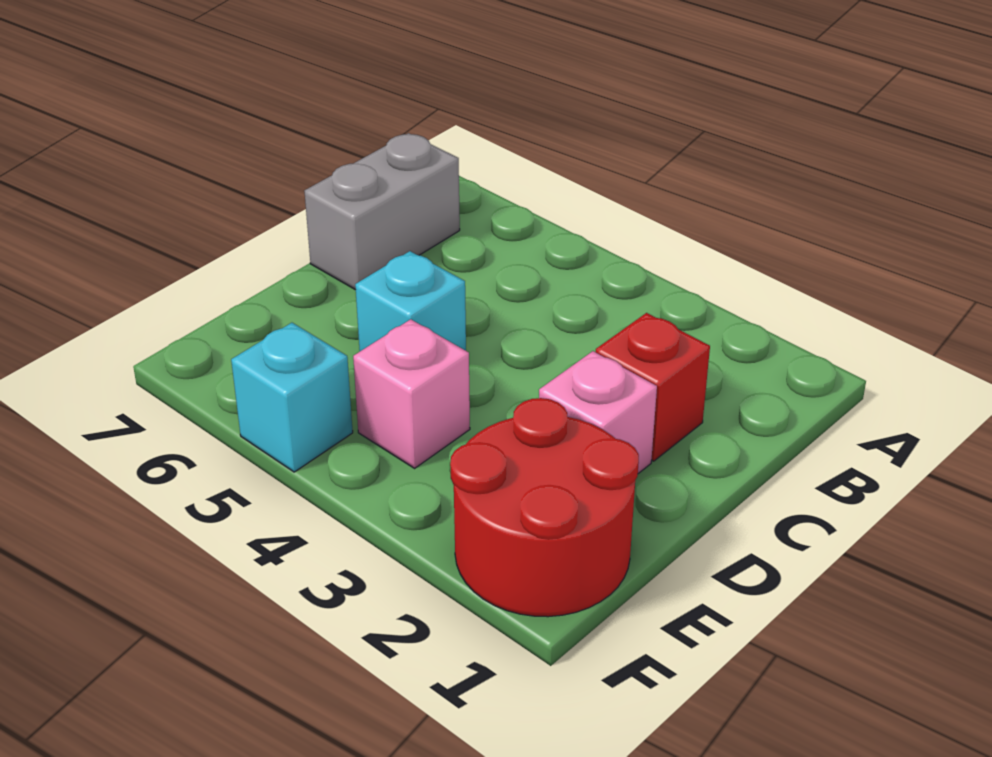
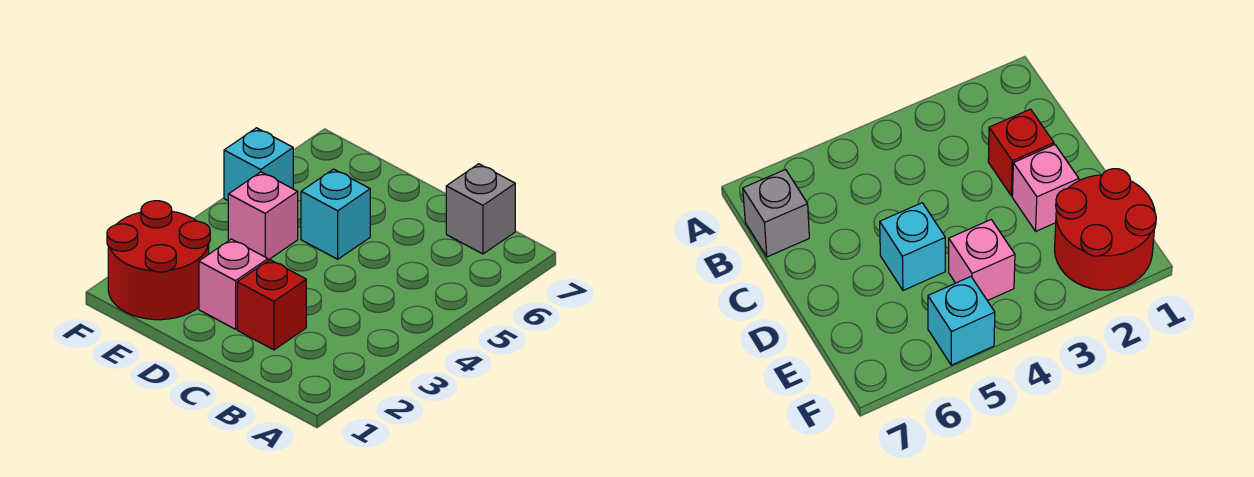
grey 1x2 brick [304,133,460,290] -> grey 1x1 brick [446,164,515,254]

